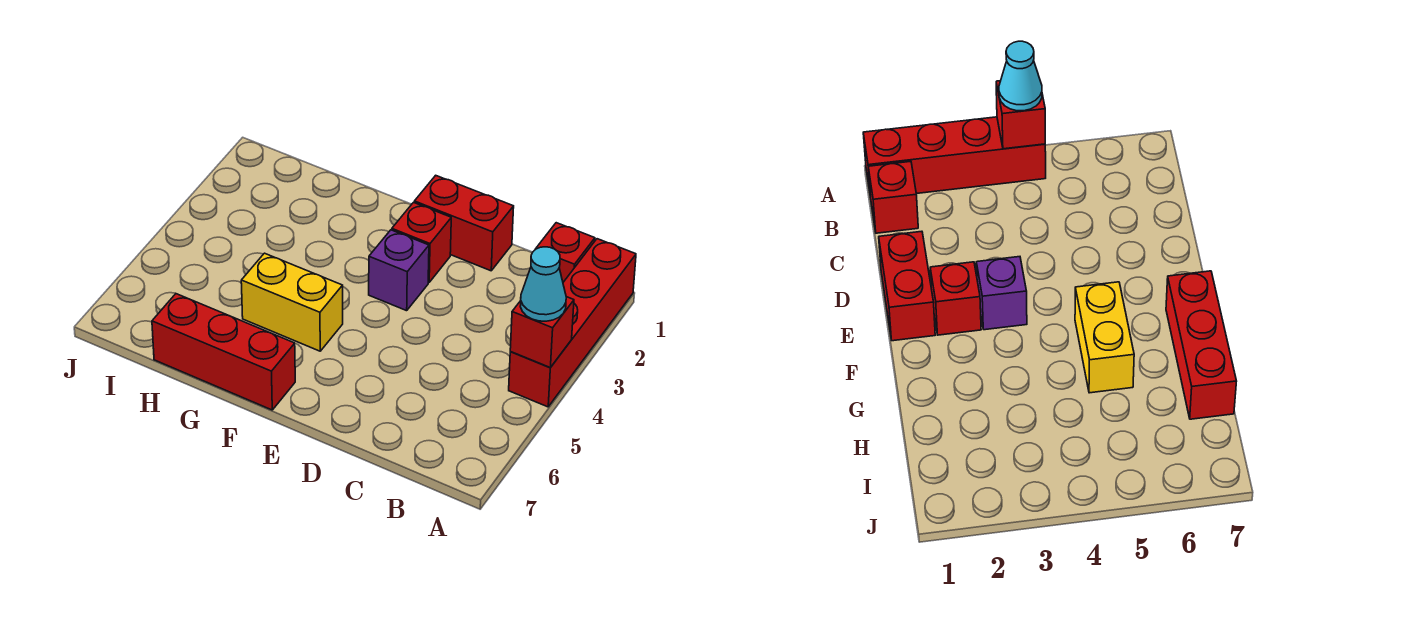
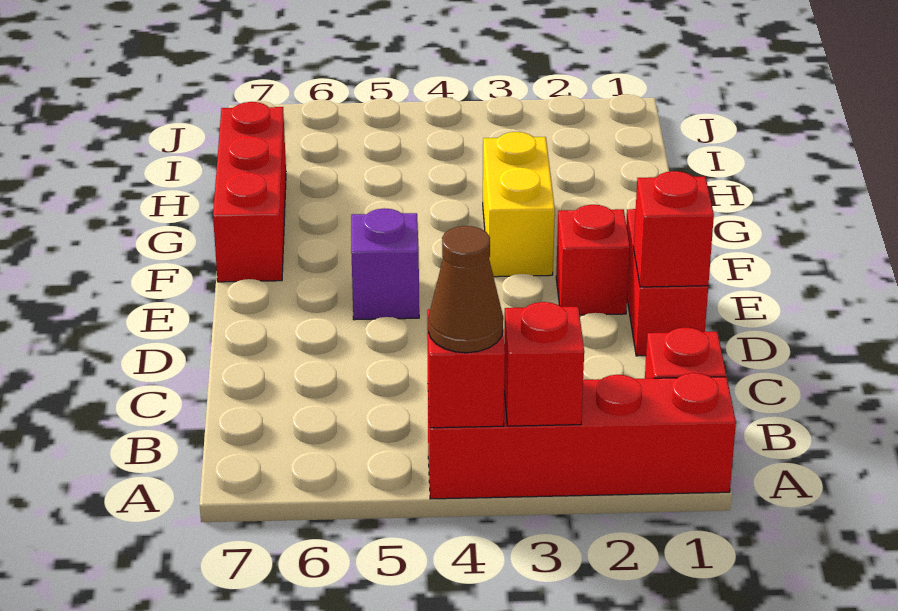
none -> red 1x1 brick [504,302,584,426]
cyan 1x1 cone [520,247,566,321] -> brown 1x1 cone [428,226,503,353]
none -> red 1x1 brick [634,171,714,287]
purple 1x1 brick [369,230,429,311] -> purple 1x1 brick moved to [351,208,419,320]
yellow 1x2 brick [241,253,343,351] -> yellow 1x2 brick moved to [483,132,555,277]

